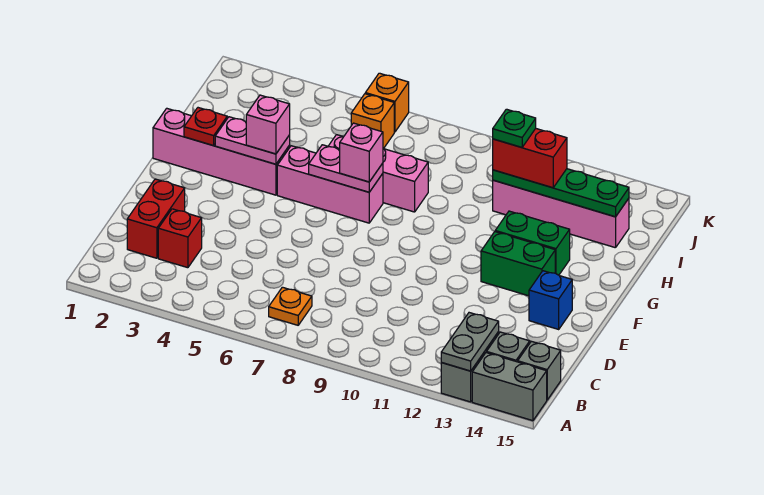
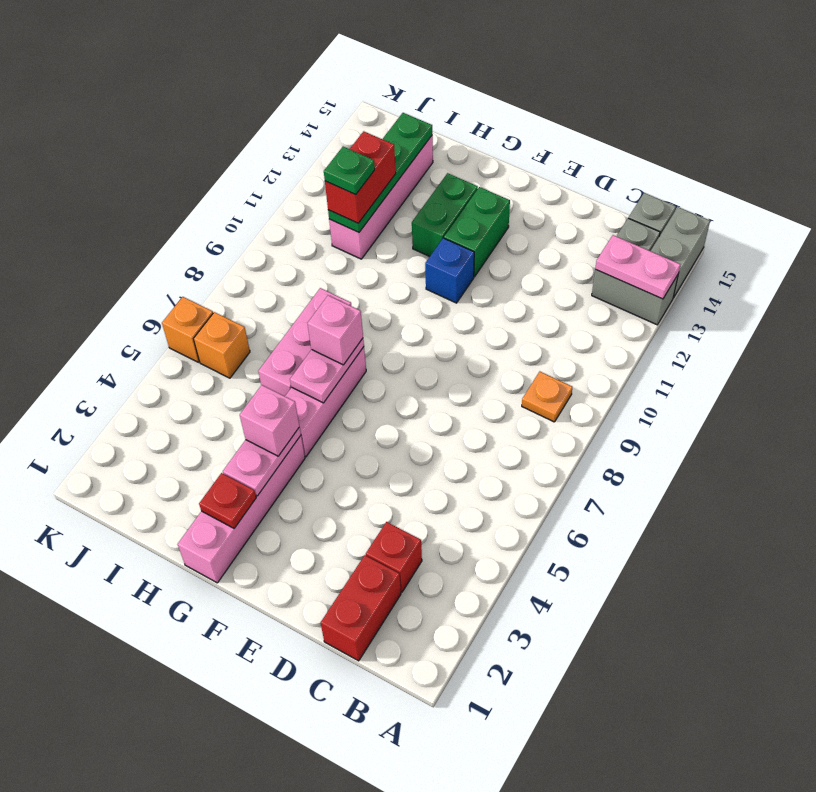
grey 1x2 plate [441,313,499,371] -> pink 1x2 plate [595,235,680,299]
orange 1x1 plate [269,287,312,325] -> orange 1x1 plate moved to [522,372,572,422]
red 1x2 brick [127,179,185,258] -> red 1x2 brick turned to [321,555,401,661]
blue 1x1 brick [529,271,572,329] -> blue 1x1 brick moved to [425,238,474,303]

